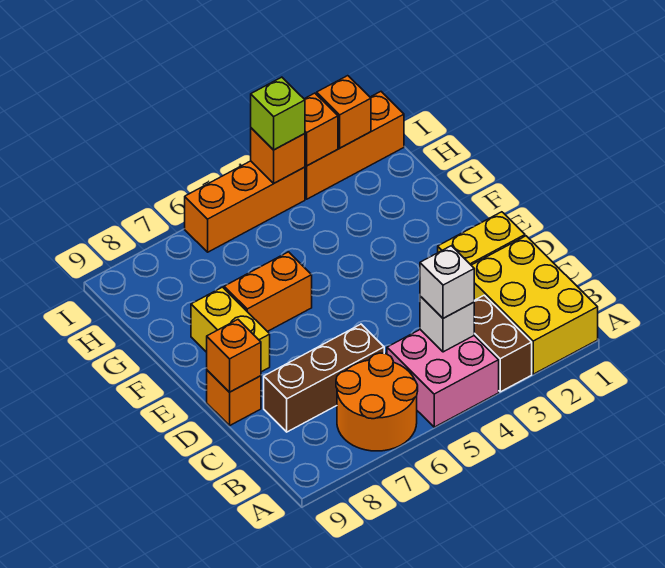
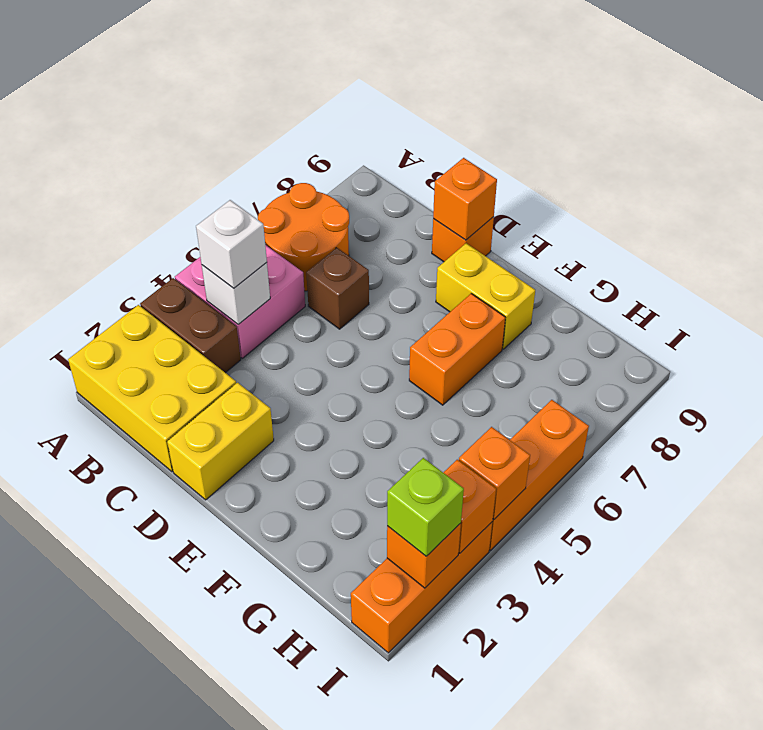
brown 1x3 brick [264,324,384,432] -> brown 1x1 brick [306,248,369,329]
lime 1x1 brick [251,77,305,150] -> lime 1x1 brick moved to [387,458,464,556]

